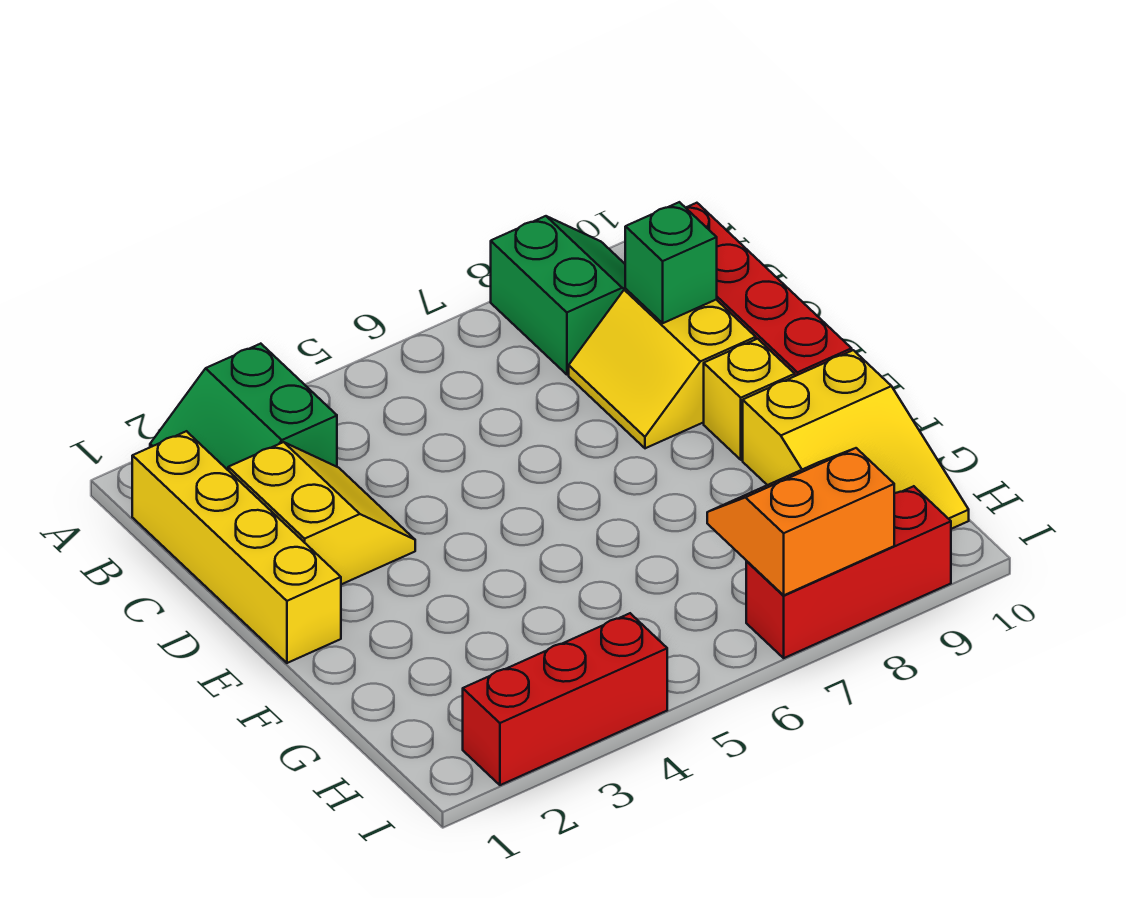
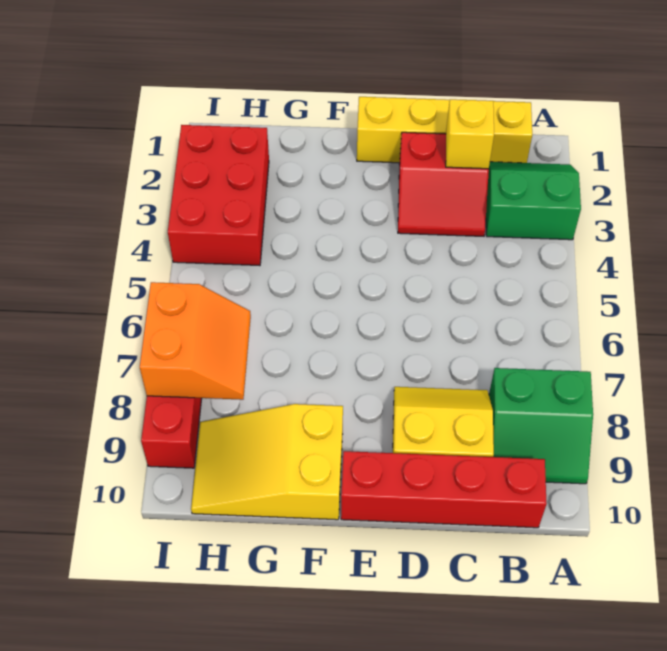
yellow 2x2 slope [228,442,415,584] -> red 2x2 slope [398,132,489,236]
green 1x1 brick [625,202,717,323] -> none
yellow 1x1 brick [704,339,795,460] -> yellow 1x1 brick moved to [446,99,494,169]
red 1x3 brick [463,613,667,785] -> red 2x3 brick [168,125,269,266]

